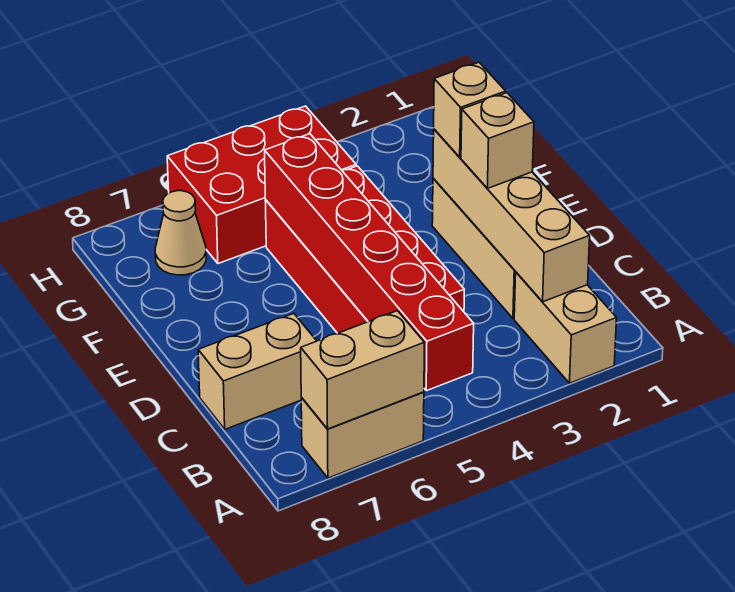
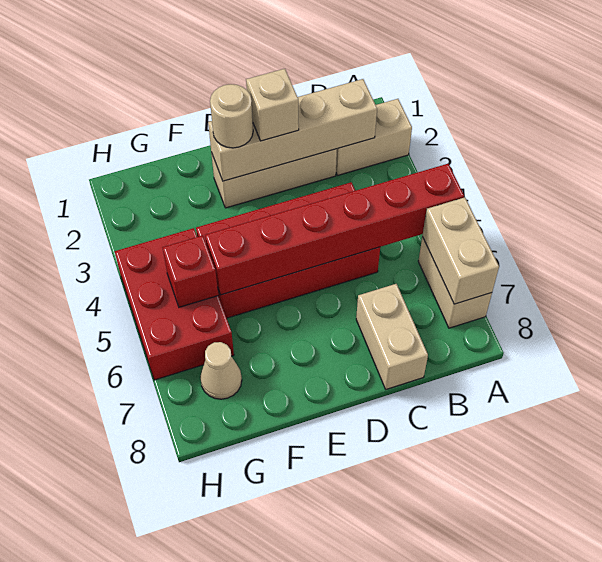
tan 1x1 brick [434,62,506,157] -> tan 1x1 round brick [210,84,253,148]
none -> red 1x1 brick [162,235,218,307]

